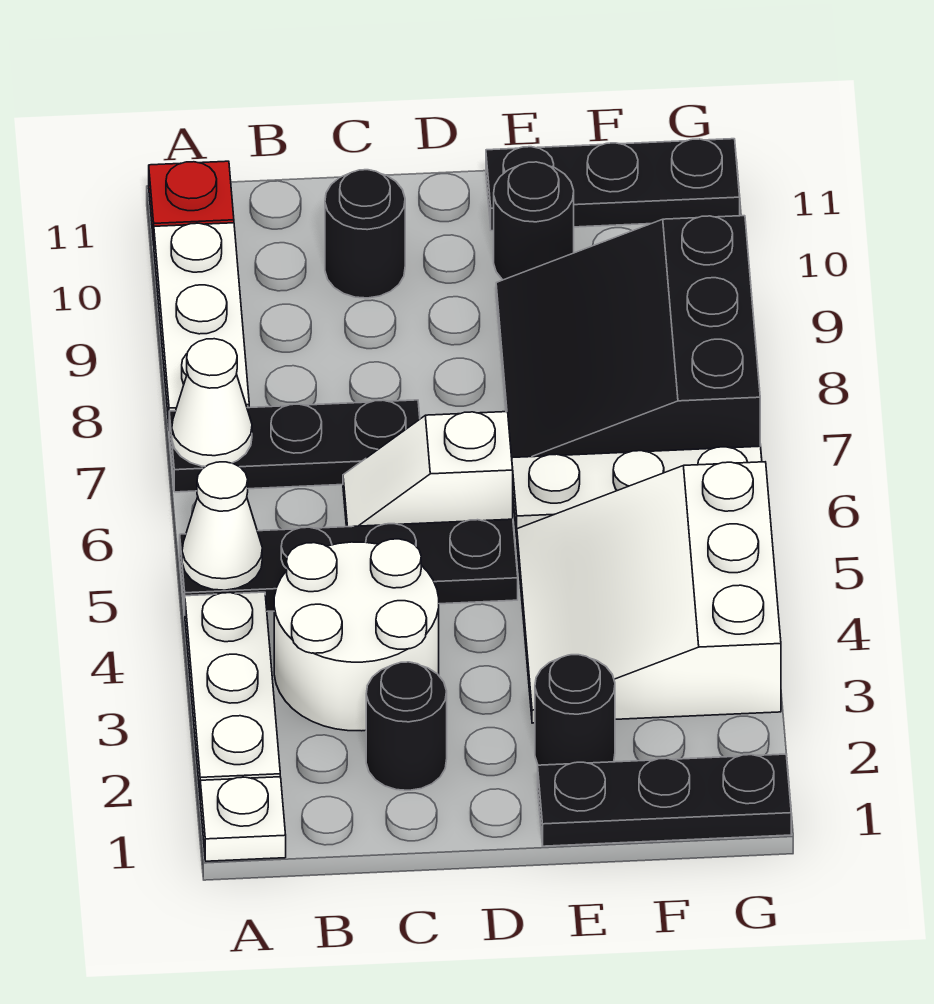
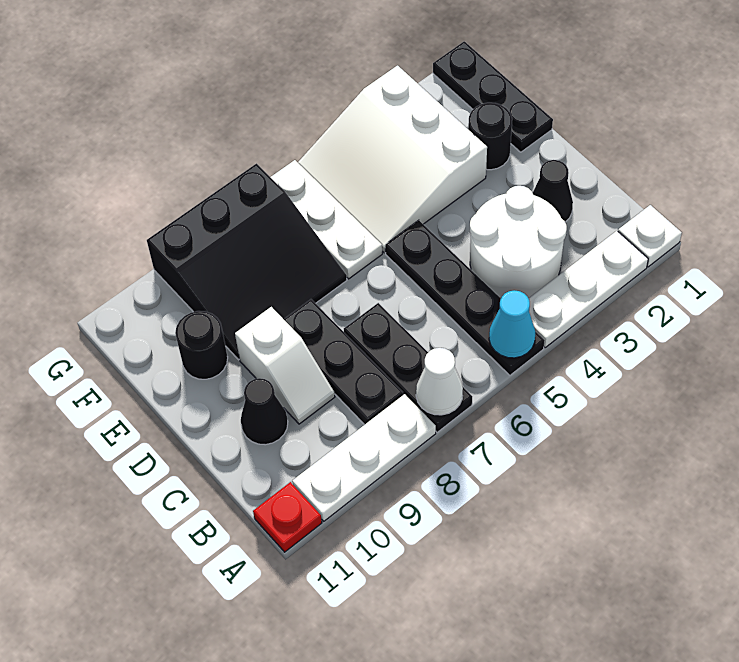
white 1x1 cone [182,462,262,590] -> cyan 1x1 cone [489,290,535,358]
black 1x1 round brick [366,662,447,790] -> black 1x1 cone [532,160,573,222]
white 1x2 slope [343,412,513,527] -> white 1x2 slope moved to [235,307,335,424]
black 1x1 round brick [325,170,405,298] -> black 1x1 cone [241,378,288,445]
white 3x3 slope [517,462,781,723] -> white 3x3 slope turned to [298,66,487,253]
black 1x3 plate [486,139,740,231] -> black 1x3 plate moved to [284,299,403,425]

